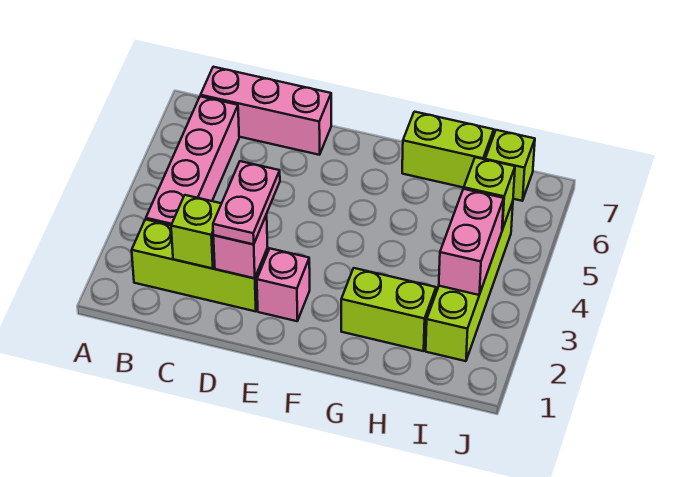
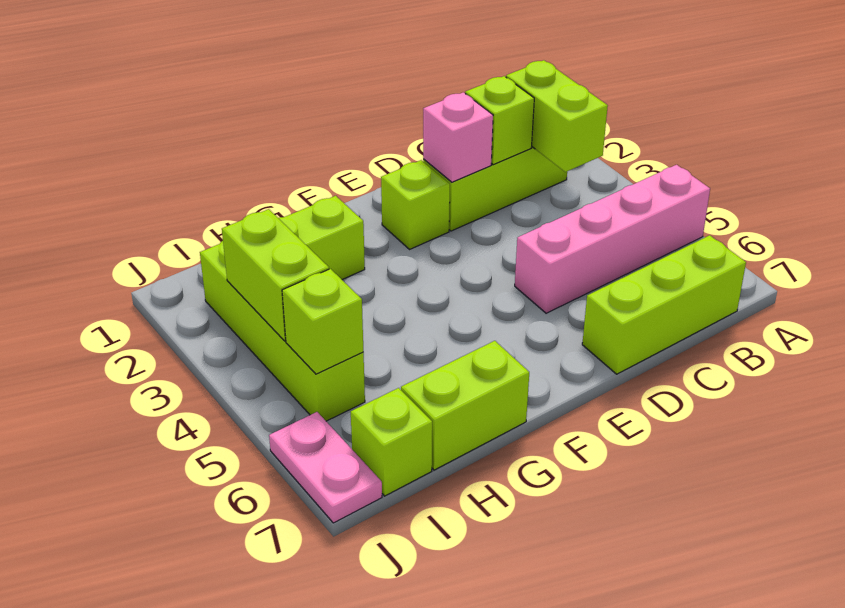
none -> lime 1x2 brick [506,60,608,172]
pink 1x4 brick [146,96,239,225] -> pink 1x4 brick turned to [515,165,710,313]
pink 1x3 brick [201,67,331,155] -> lime 1x3 brick [582,235,746,374]
pink 1x2 plate [213,161,280,244] -> pink 1x2 plate moved to [269,412,382,523]
pink 1x1 brick [257,249,310,321] -> lime 1x1 brick [381,160,450,249]
pink 1x2 brick [439,189,504,295] -> lime 1x2 brick [222,209,329,341]

